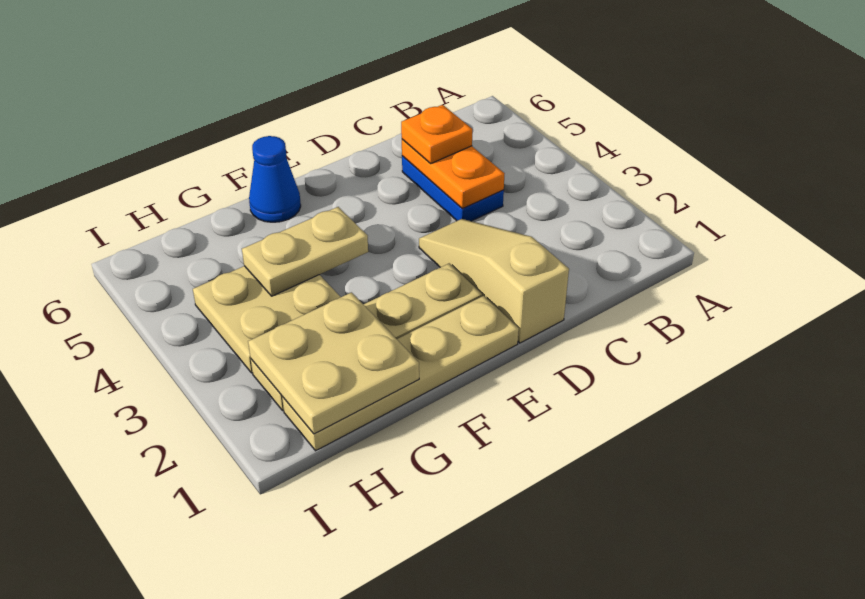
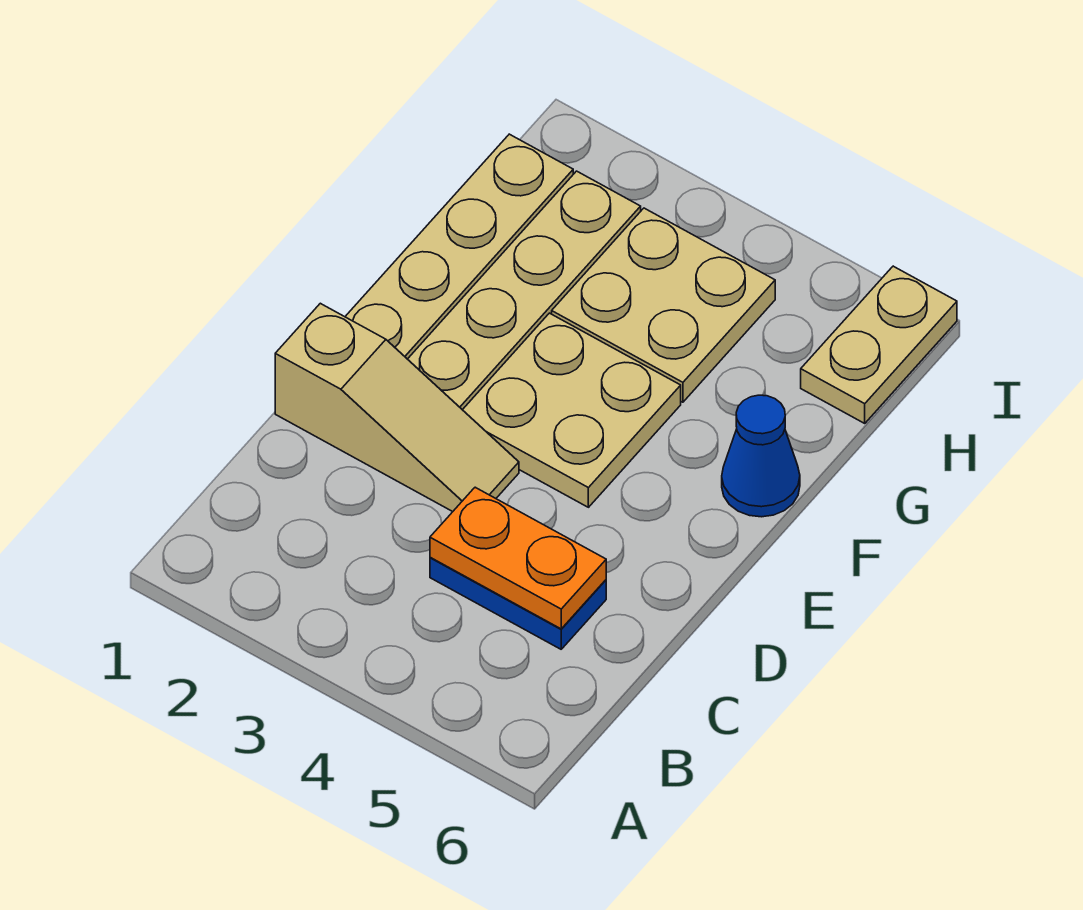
orange 1x1 plate [401,105,472,163] -> none
tan 1x2 plate [242,207,368,296] -> tan 1x2 plate moved to [801,266,957,423]
tan 2x2 plate [248,292,419,434] -> tan 2x2 plate moved to [463,313,681,507]

